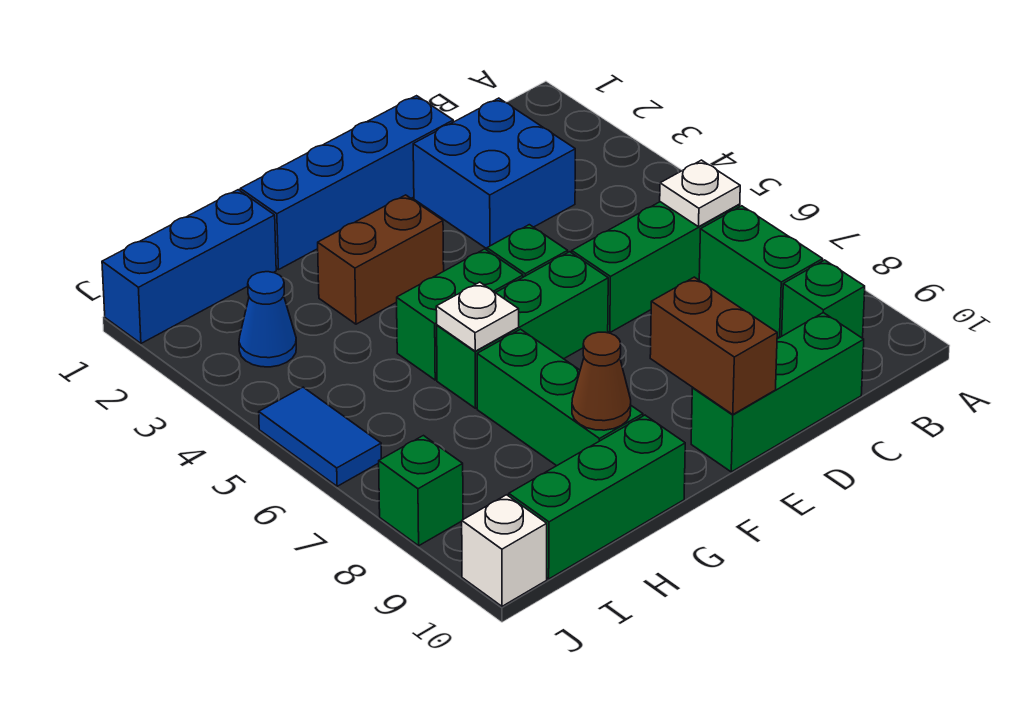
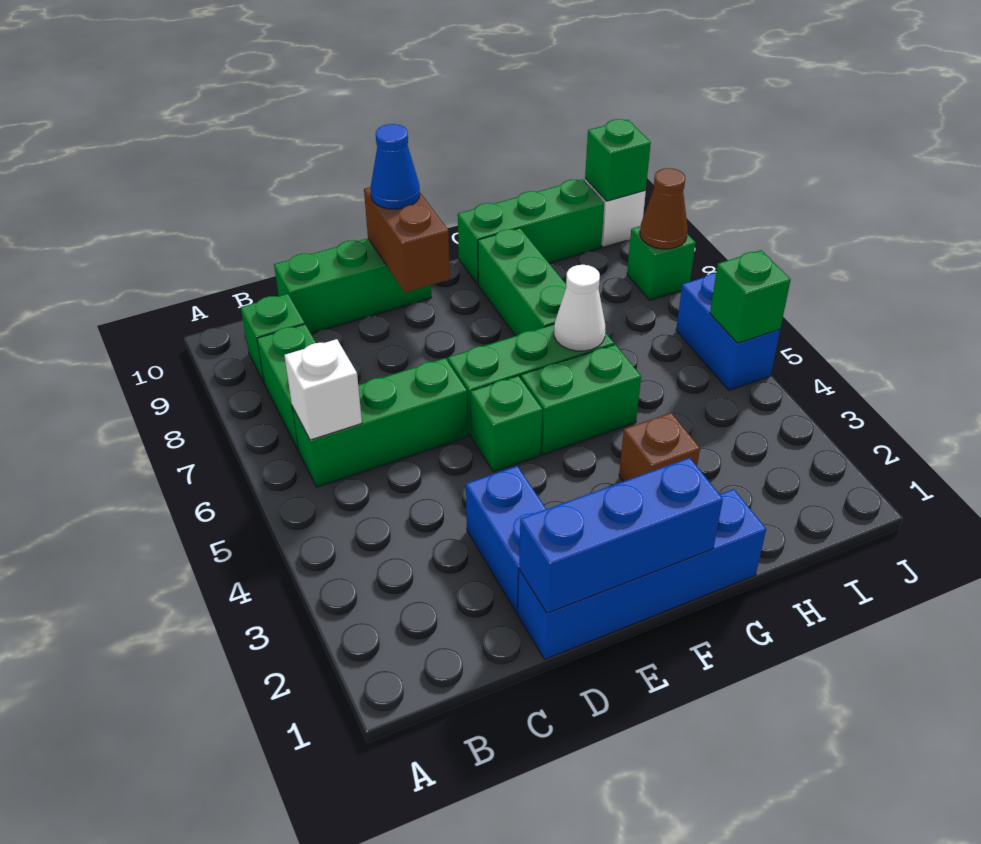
white 1x1 plate [660,160,740,227] -> white 1x1 brick [284,339,362,440]
blue 2x2 brick [413,98,575,249] -> blue 1x2 brick [466,466,546,613]
brown 1x2 brick [318,195,444,324] -> brown 1x1 brick [619,413,700,481]
white 1x1 plate [436,282,519,351] -> white 1x1 cone [554,265,605,351]
brown 1x1 cone [572,332,631,430] -> brown 1x1 cone moved to [640,168,688,249]
blue 1x3 brick [102,190,276,343] -> blue 1x3 brick moved to [519,458,723,613]
blue 1x1 cone [239,272,296,367] -> blue 1x1 cone moved to [370,124,420,209]
blue 1x2 tile [259,387,381,486] -> blue 1x2 brick [676,273,780,390]
none -> green 1x1 brick [710,250,791,343]
none -> green 1x1 brick [585,119,651,201]

